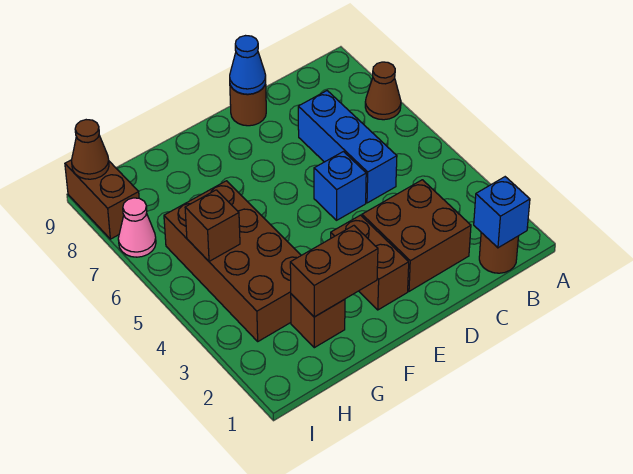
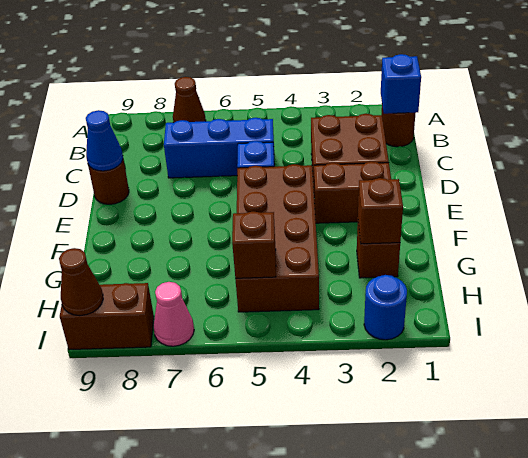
brown 1x2 brick [290,226,378,317] -> brown 1x1 brick [358,178,403,244]
brown 2x4 brick [164,181,301,341] -> brown 2x4 brick turned to [235,164,319,312]
none -> blue 1x1 round brick [364,275,407,340]

